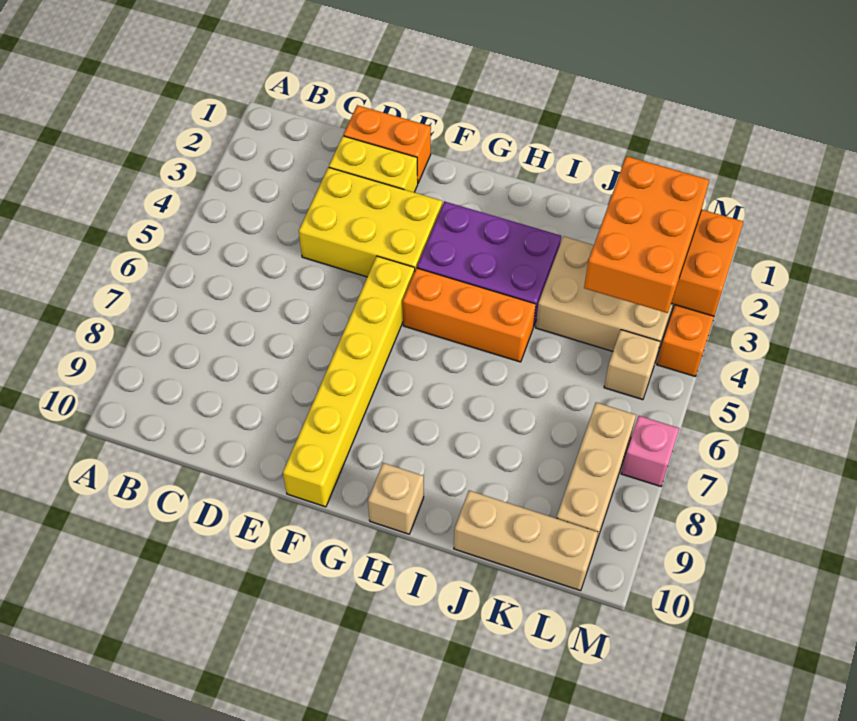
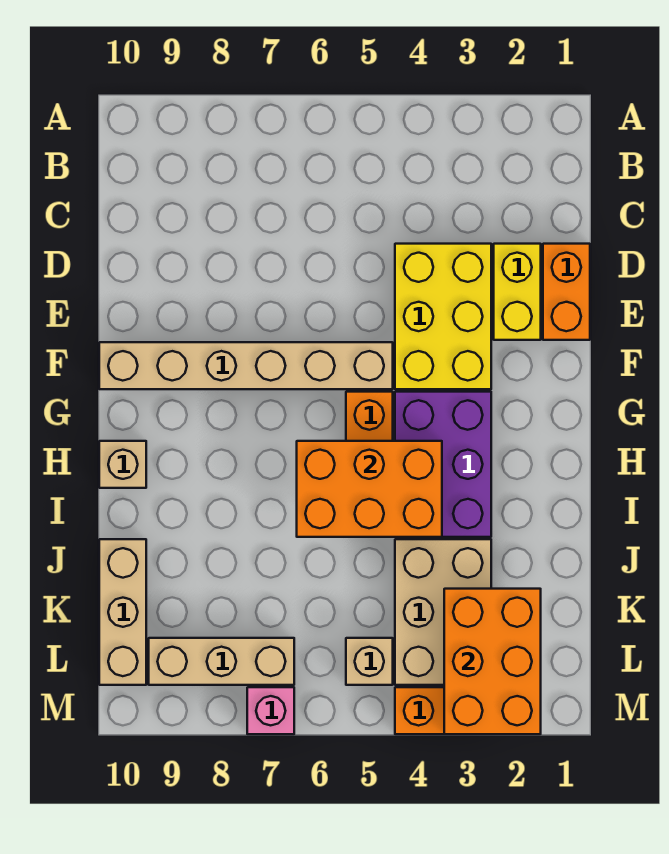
yellow 1x6 brick [283,256,415,507] -> tan 1x6 brick [99,342,393,389]
orange 2x3 brick [584,156,709,313] -> orange 2x3 brick moved to [297,441,442,537]

